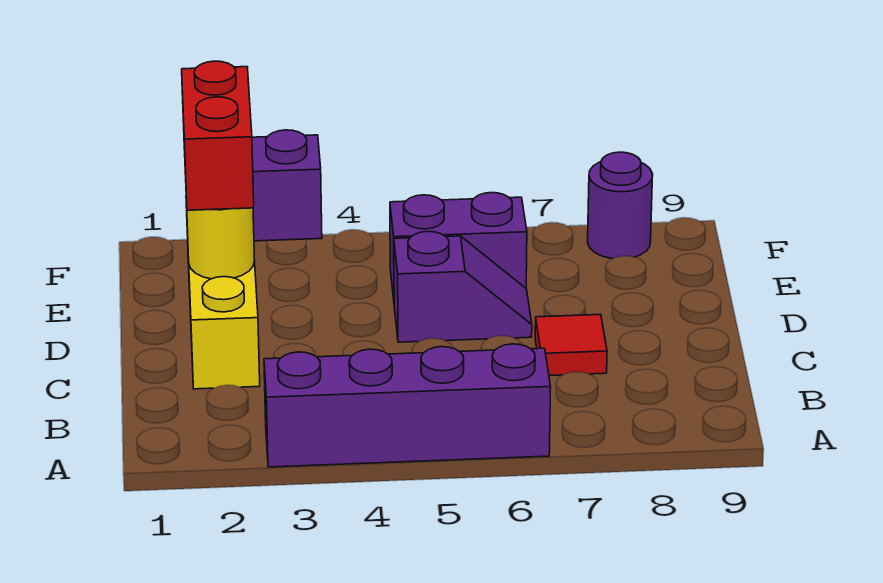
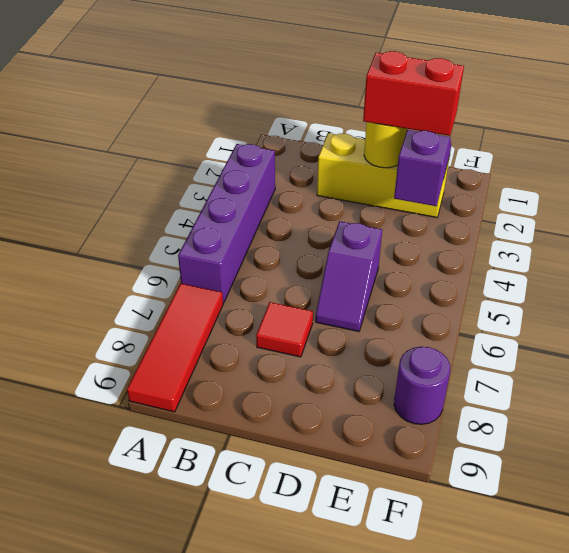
none -> red 1x3 tile [127,284,223,412]
purple 1x2 brick [390,193,527,299] -> none

